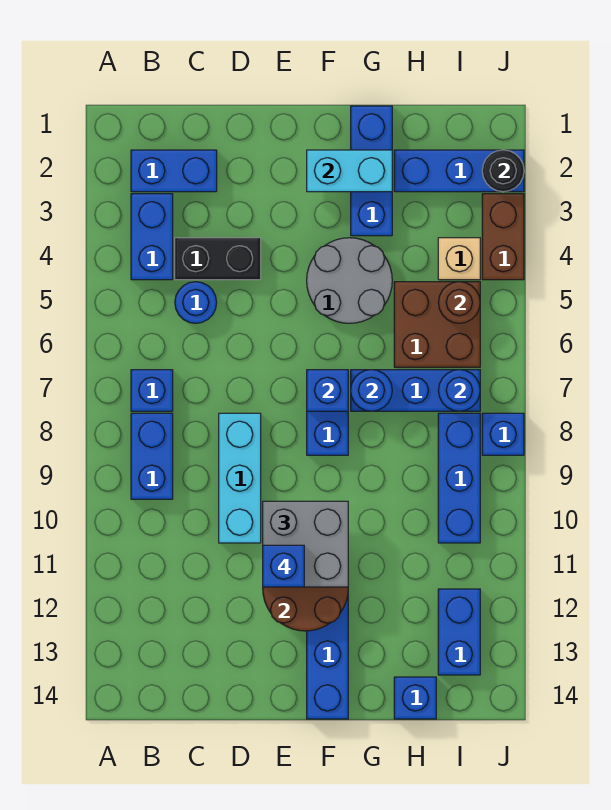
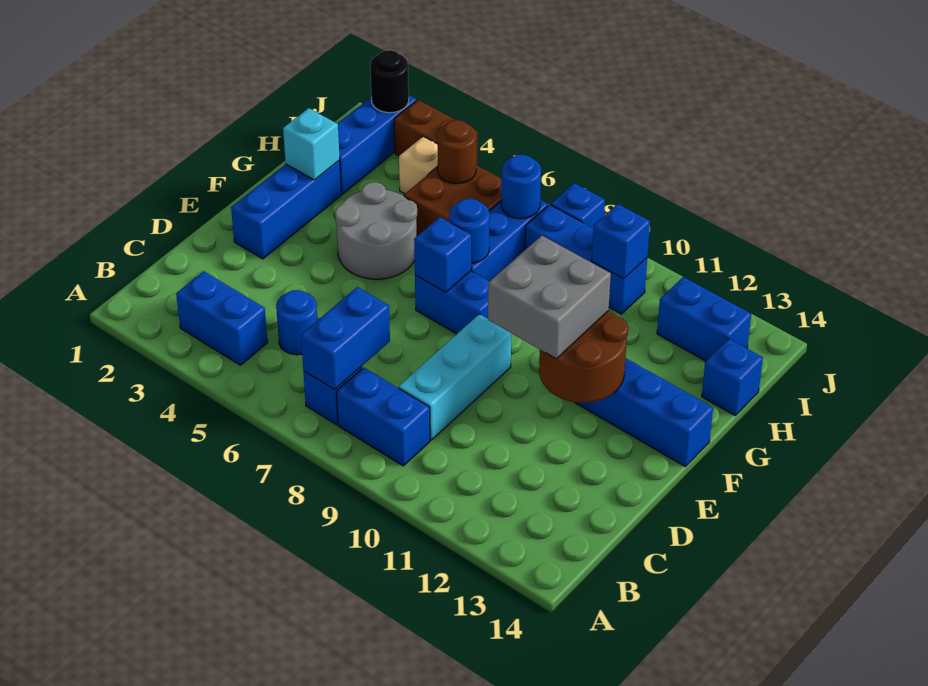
blue 1x2 brick [131,150,217,192] -> blue 1x2 brick moved to [301,287,390,390]
black 1x2 brick [175,238,261,280] -> none
cyan 1x3 brick [219,413,261,543] -> cyan 1x3 brick turned to [399,314,511,440]
blue 1x1 brick [263,545,304,587] -> blue 1x1 brick moved to [592,204,650,279]
cyan 1x2 brick [307,150,392,192] -> cyan 1x1 brick [283,108,340,180]
blue 1x3 brick [351,106,392,236] -> blue 1x3 brick turned to [231,161,341,259]

